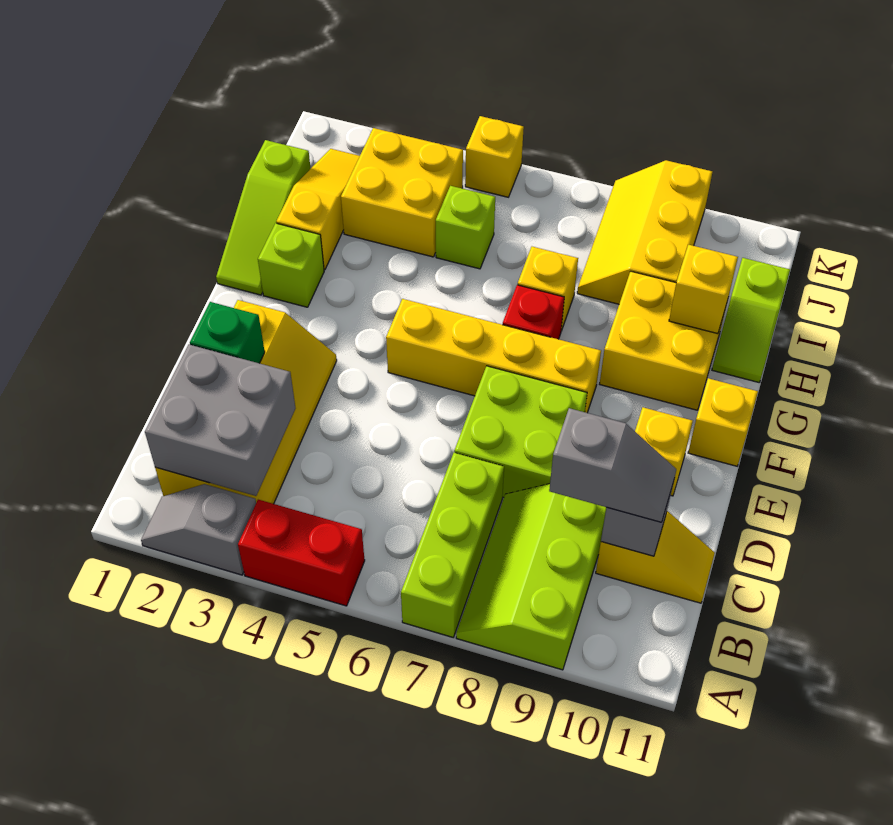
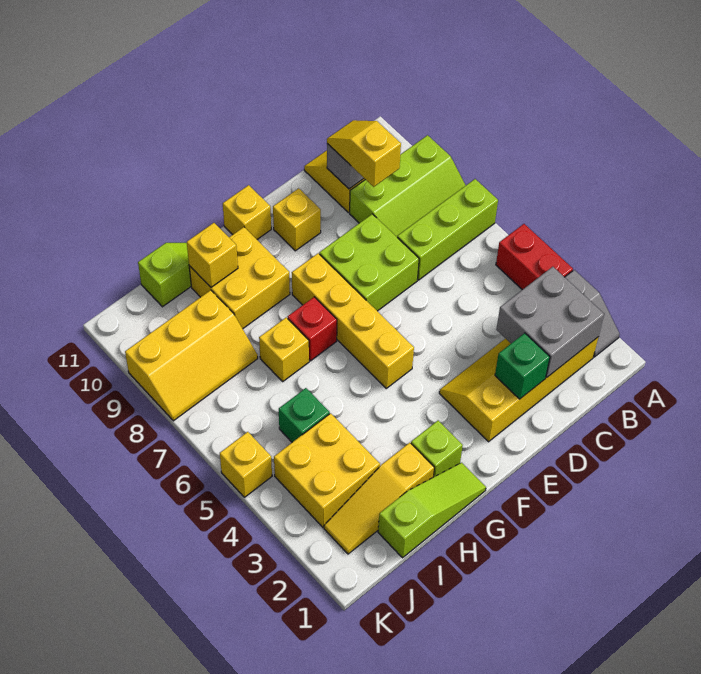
grey 1x2 slope [549,408,676,522] -> yellow 1x2 slope [327,120,401,187]
lime 1x1 brick [436,186,495,269] -> green 1x1 brick [279,388,330,442]

